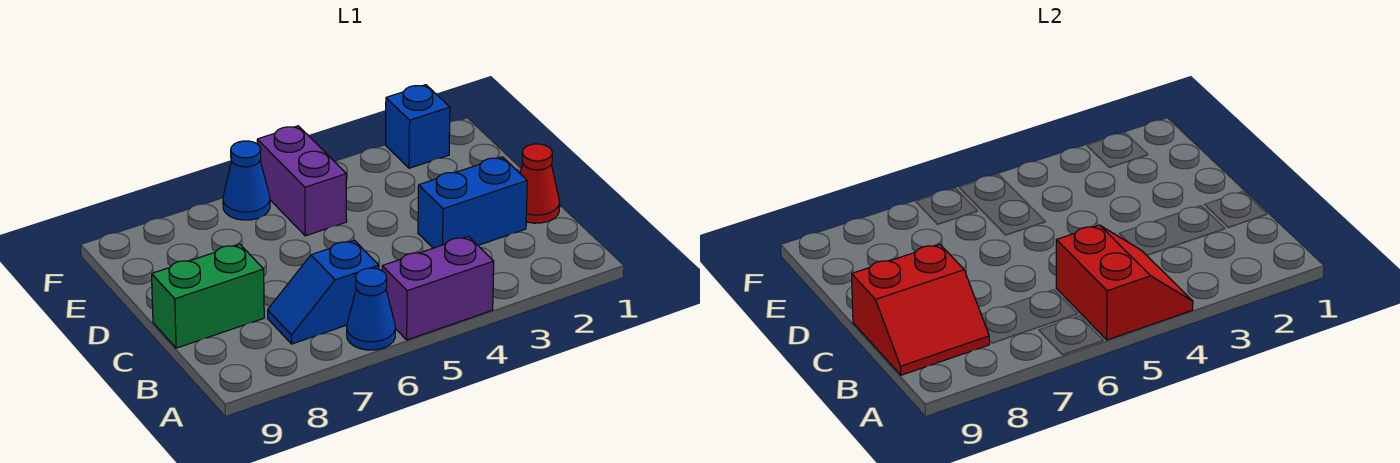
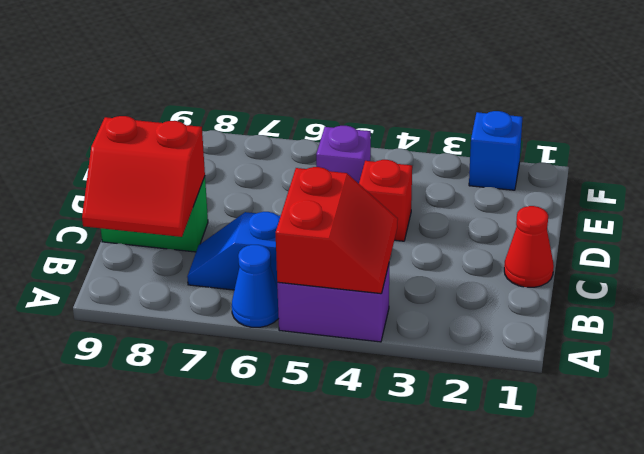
blue 1x2 brick [418,157,527,248] -> none
none -> red 1x1 brick [359,160,412,241]
purple 1x2 brick [257,126,347,236] -> purple 1x1 brick [316,126,371,184]
blue 1x1 cone [223,141,270,220] -> none

